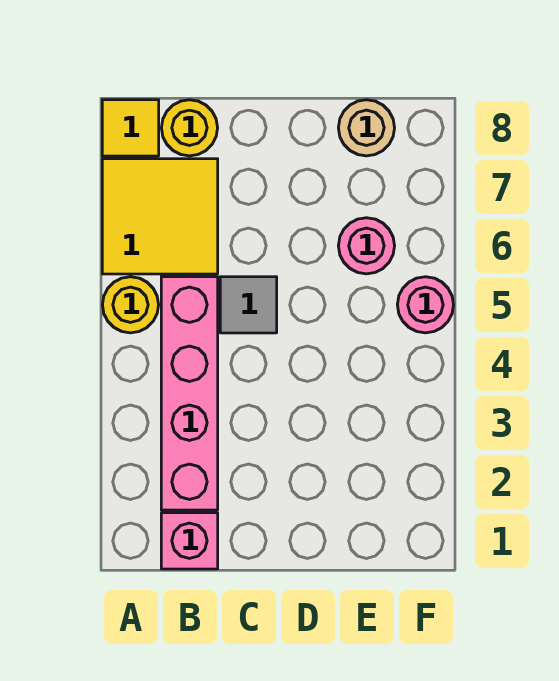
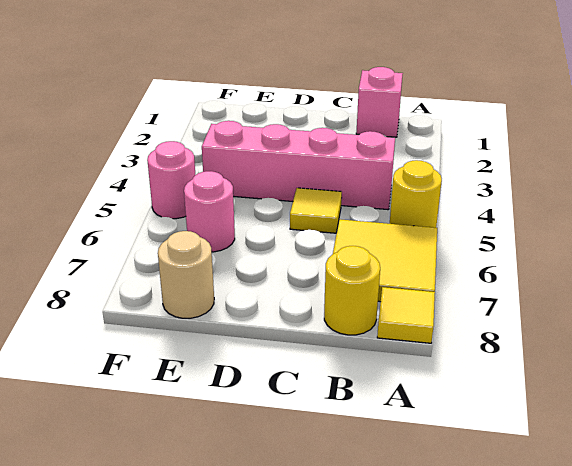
pink 1x4 brick [161,277,218,510] -> pink 1x4 brick turned to [202,121,395,210]
grey 1x1 tile [220,277,277,333] -> yellow 1x1 tile [290,188,342,233]

